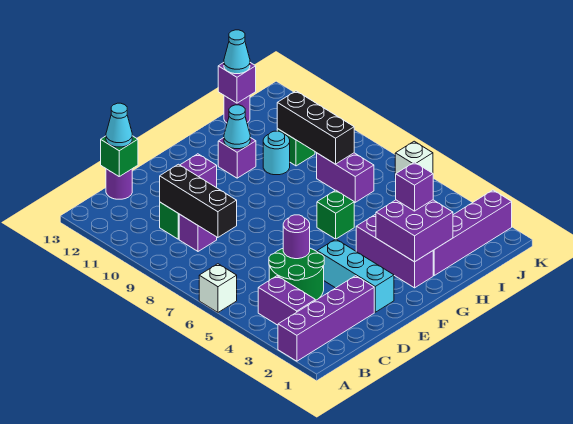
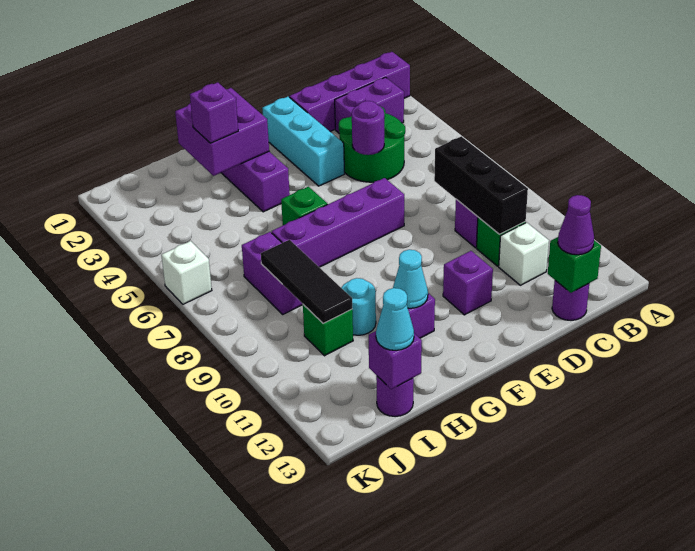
white 1x1 brick [199,264,237,312] -> white 1x1 brick moved to [499,223,549,285]
purple 1x2 brick [258,276,315,325] -> purple 1x2 brick turned to [335,77,404,134]
cyan 1x1 cone [106,103,132,147] -> purple 1x1 cone [558,195,594,255]
purple 1x4 brick [433,190,512,275] -> purple 1x4 brick moved to [272,178,404,267]
black 1x3 brick [277,91,354,164] -> black 1x3 tile [261,240,352,324]

